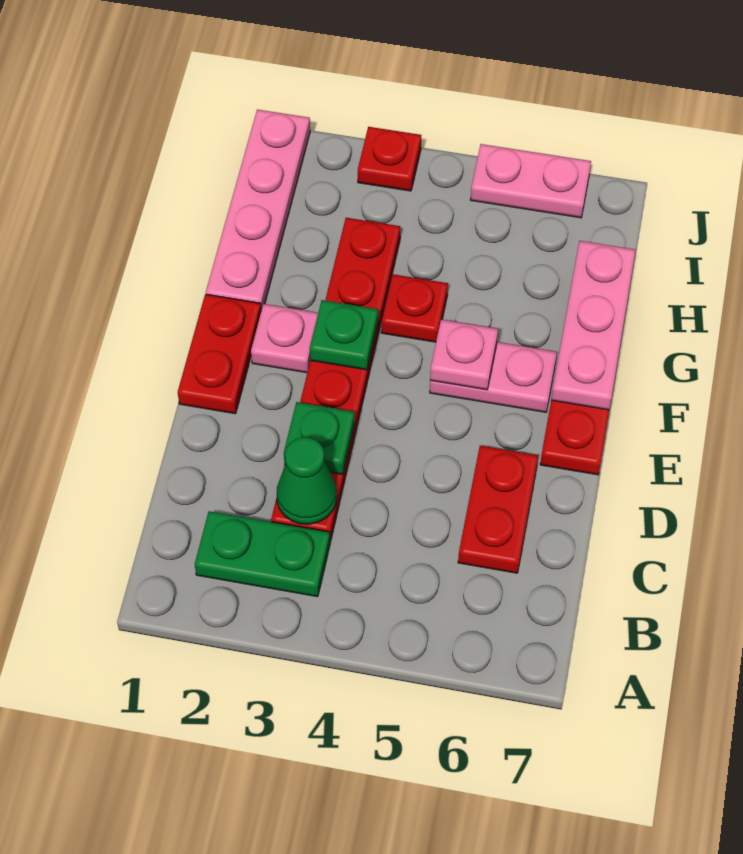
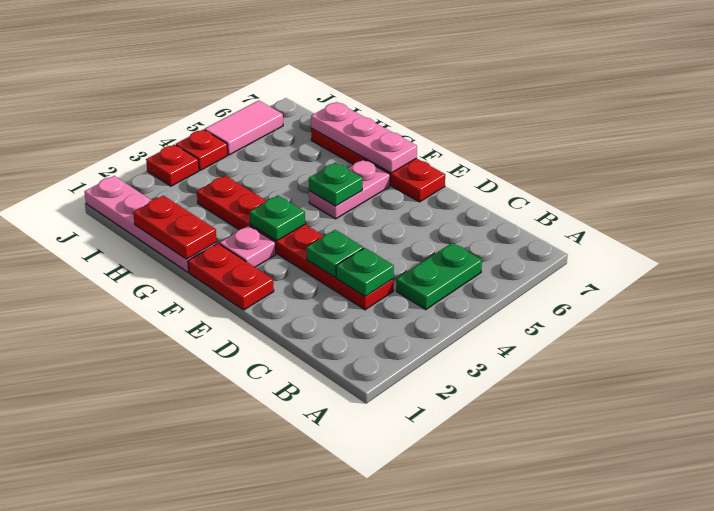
green 1x2 plate [195,511,330,597] -> green 1x2 plate moved to [396,243,482,310]
green 1x1 cone [277,437,337,524] -> green 1x1 plate [336,248,394,296]
red 1x2 plate [458,446,538,573] -> red 1x2 plate moved to [133,196,217,259]
pink 1x1 plate [430,320,498,390] -> green 1x1 plate [309,162,363,206]
red 1x1 plate [381,274,448,342] -> red 1x1 plate moved to [176,129,228,170]
pink 1x2 plate [470,144,591,218] -> pink 1x2 tile [205,101,283,155]

